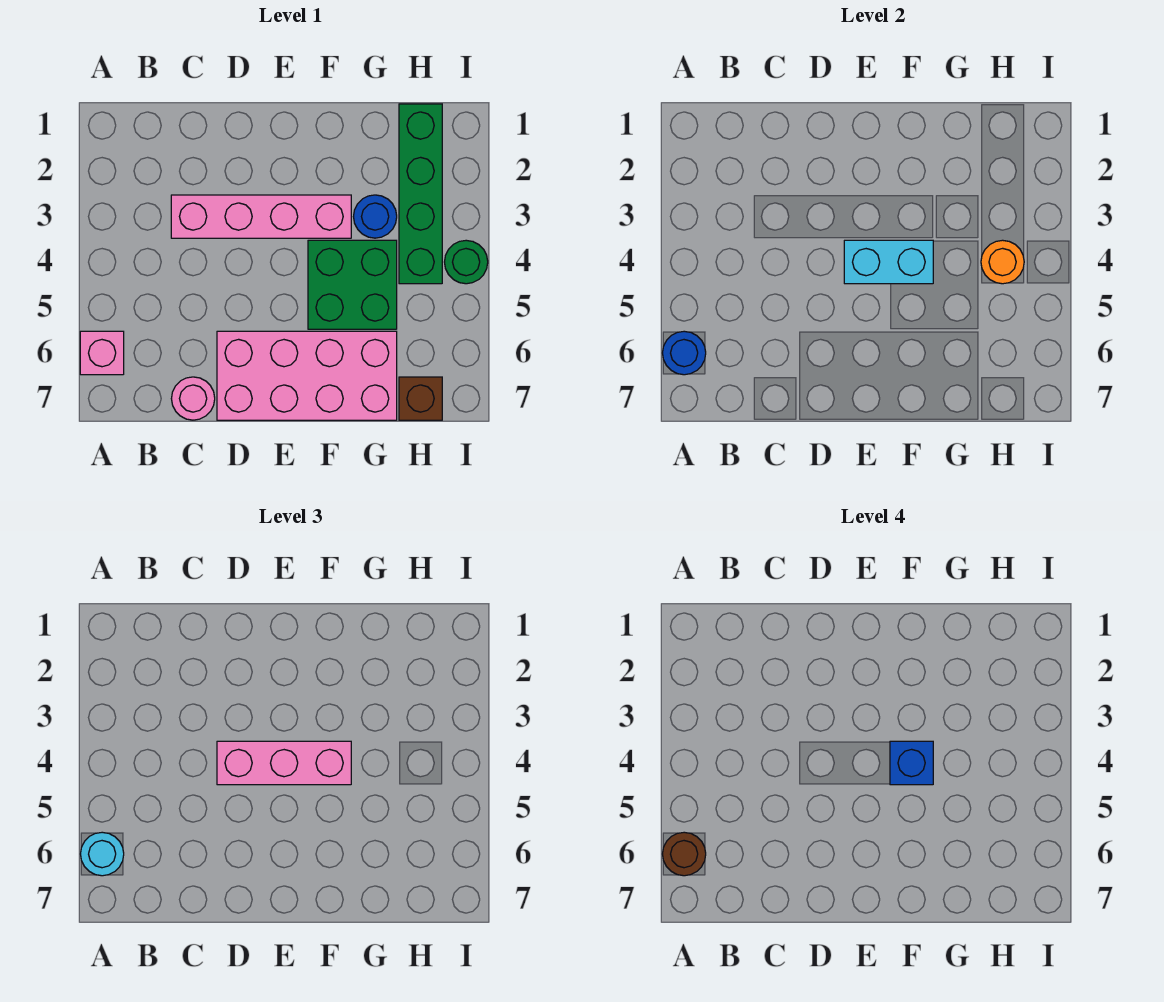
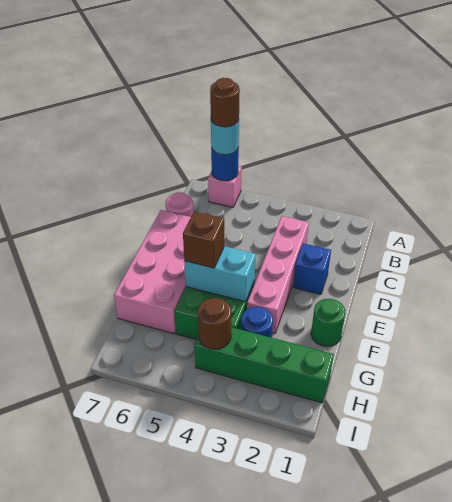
pink 1x3 brick [217,741,351,785] -> none
cyan 1x2 brick [844,240,933,284] -> cyan 1x2 brick turned to [184,246,256,302]
blue 1x1 brick [890,741,933,785] -> blue 1x1 brick moved to [293,243,331,294]
orange 1x1 round brick [981,240,1024,284] -> brown 1x1 round brick [198,298,231,349]
brown 1x1 brick [399,377,442,420] -> brown 1x1 brick moved to [183,212,224,268]
green 1x1 round brick [445,240,488,284] -> green 1x1 round brick moved to [311,299,345,347]

